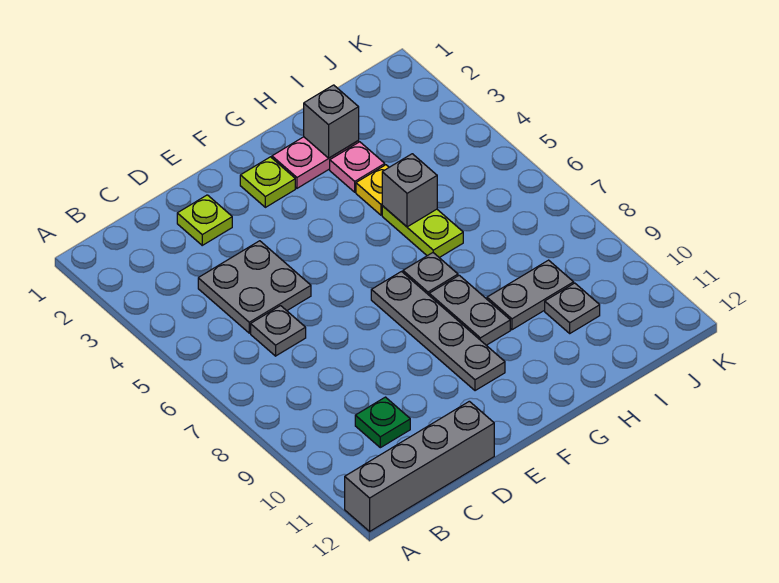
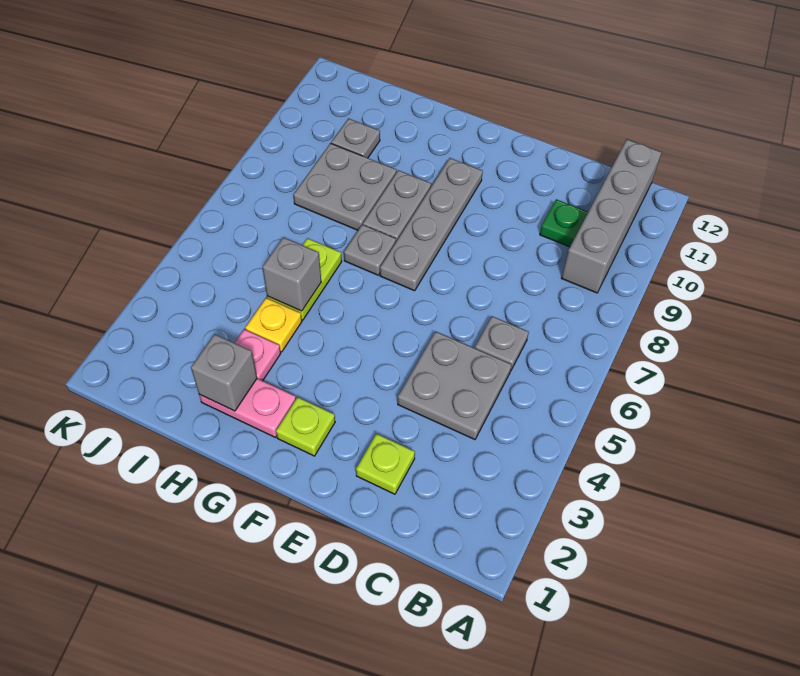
grey 1x4 brick [345,401,494,531] -> grey 1x4 brick turned to [562,139,662,293]
grey 1x2 plate [487,260,574,330] -> grey 2x2 plate [293,143,397,230]

